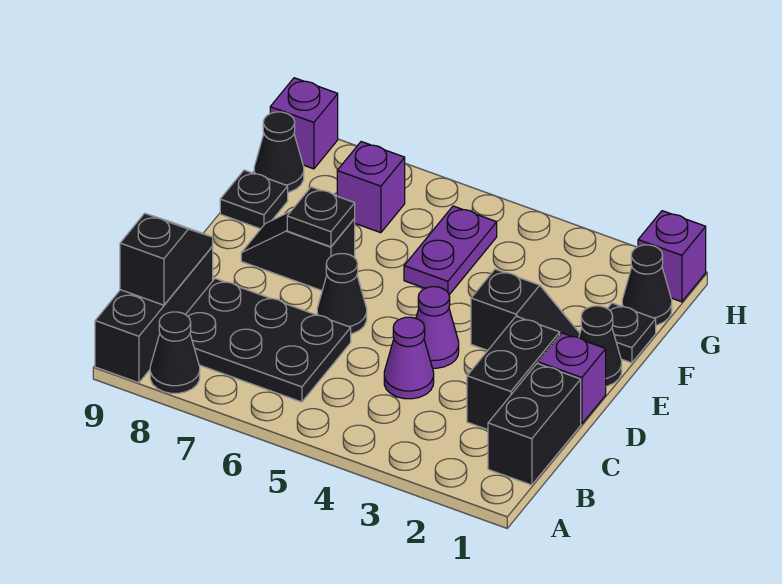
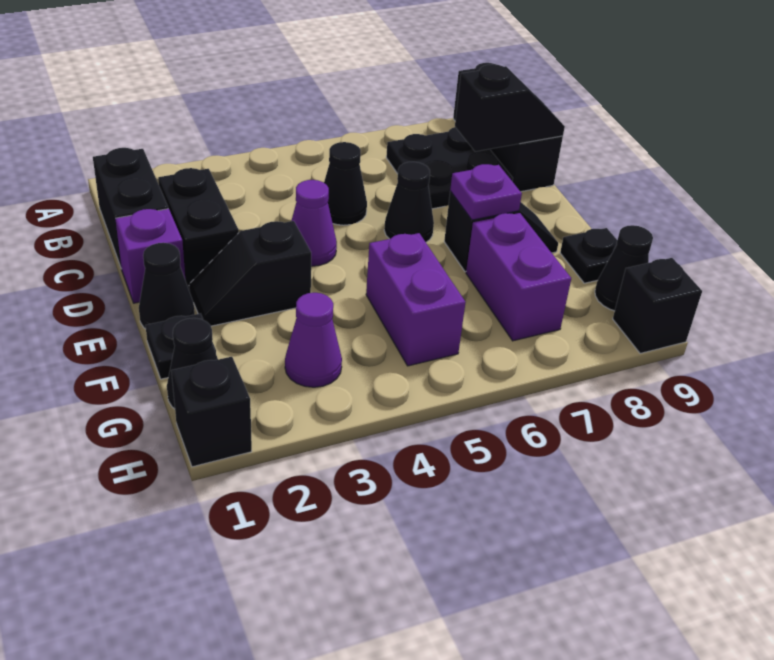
black 1x1 cone [150,312,200,393] -> black 1x1 cone moved to [324,142,367,225]
black 2x3 plate [185,279,351,402] -> black 2x2 plate [386,127,513,209]
black 1x2 slope [120,213,213,305] -> black 1x2 slope turned to [455,64,565,152]
purple 1x1 cone [384,317,434,399] -> purple 1x1 cone moved to [285,293,342,387]
black 1x1 plate [287,187,355,247] -> purple 1x1 plate [450,164,522,220]
purple 1x2 plate [404,206,497,295] -> purple 1x2 brick [366,233,466,366]
purple 1x1 brick [337,142,405,233] -> purple 1x2 brick [466,213,571,341]
purple 1x1 brick [638,211,706,302] -> black 1x1 brick [171,357,252,467]
purple 1x1 brick [270,78,338,169] -> black 1x1 brick [613,258,702,353]

